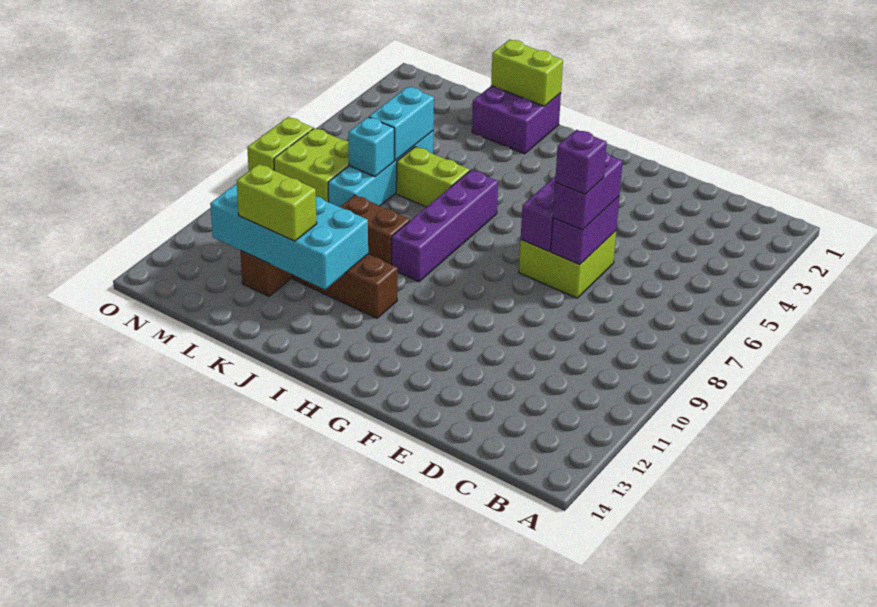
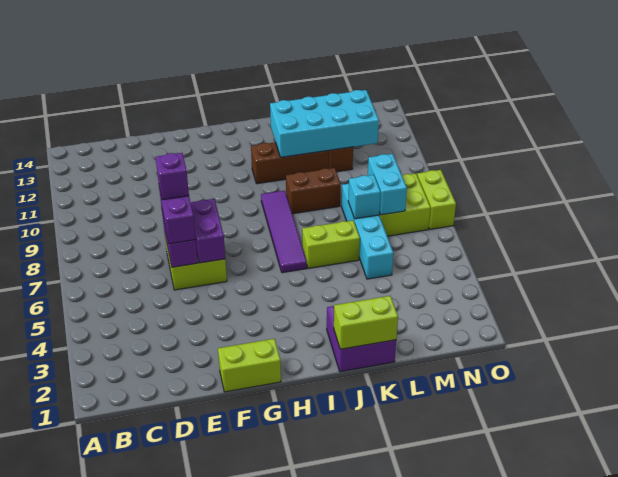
purple 1x4 brick [392,170,498,282] -> purple 1x4 tile [261,191,307,273]
lime 1x2 brick [237,164,317,241] -> lime 1x2 brick moved to [218,339,281,392]
cyan 1x2 brick [369,87,434,160] -> cyan 1x2 brick moved to [368,154,407,215]

